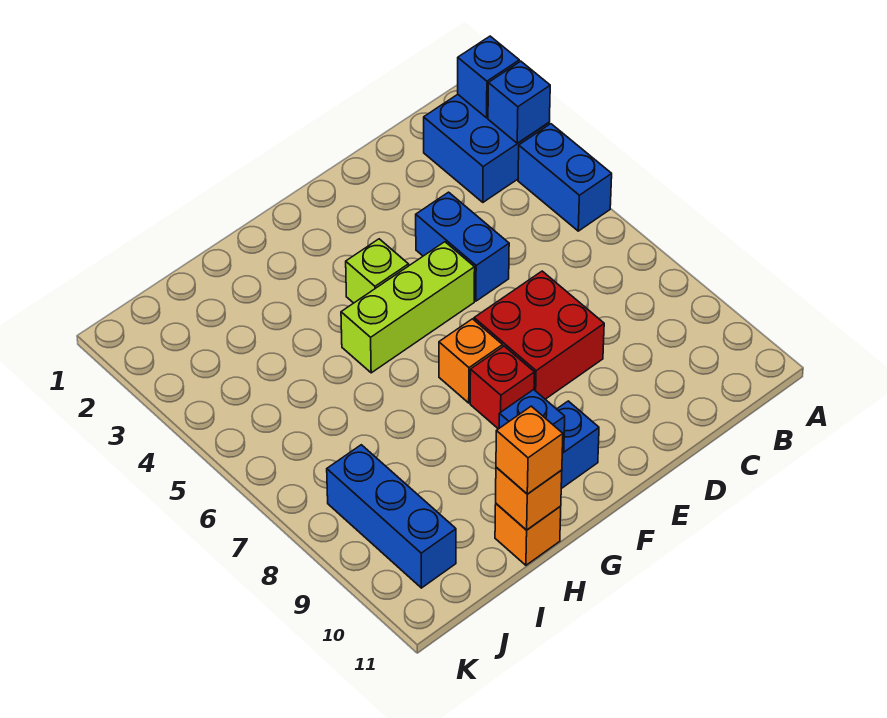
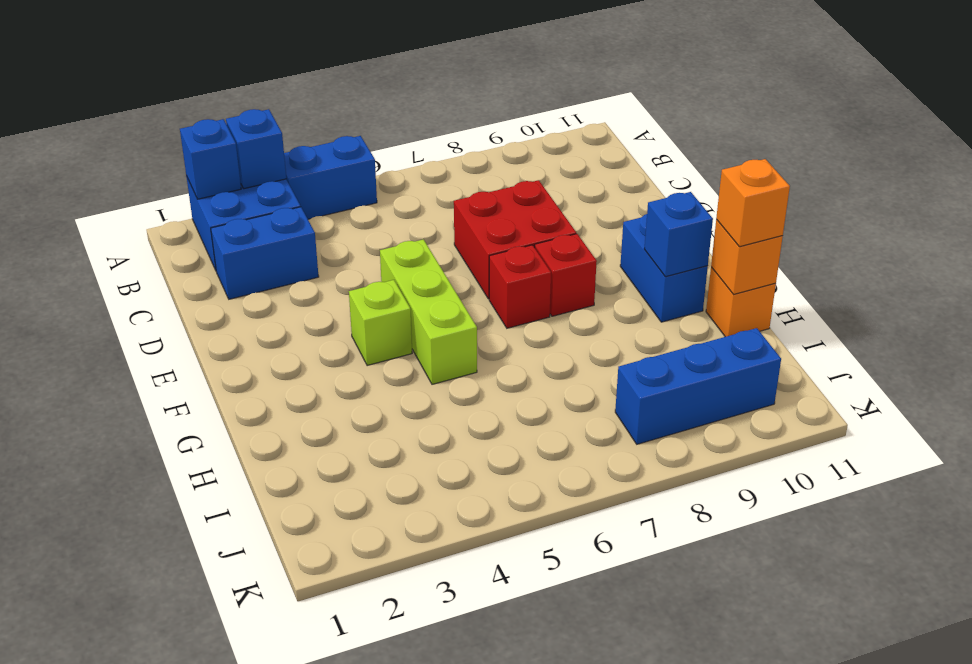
blue 1x2 brick [416,192,509,301] -> blue 1x2 brick moved to [211,207,319,299]
orange 1x1 brick [439,319,503,403] -> red 1x1 brick [489,245,551,328]

